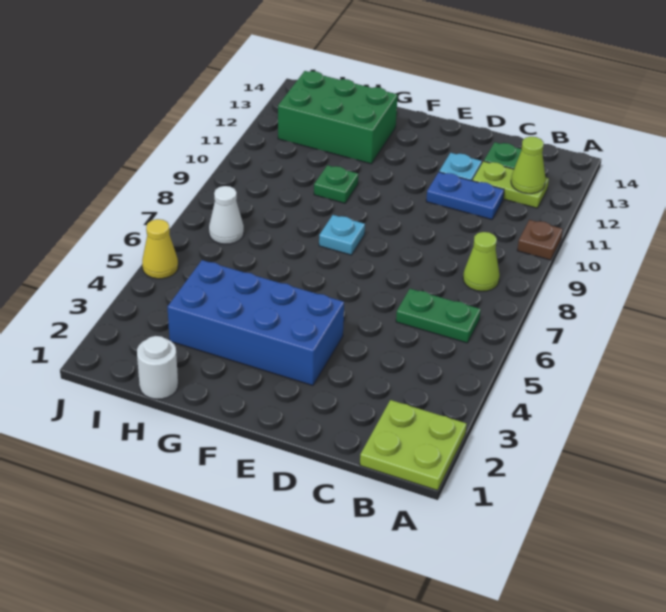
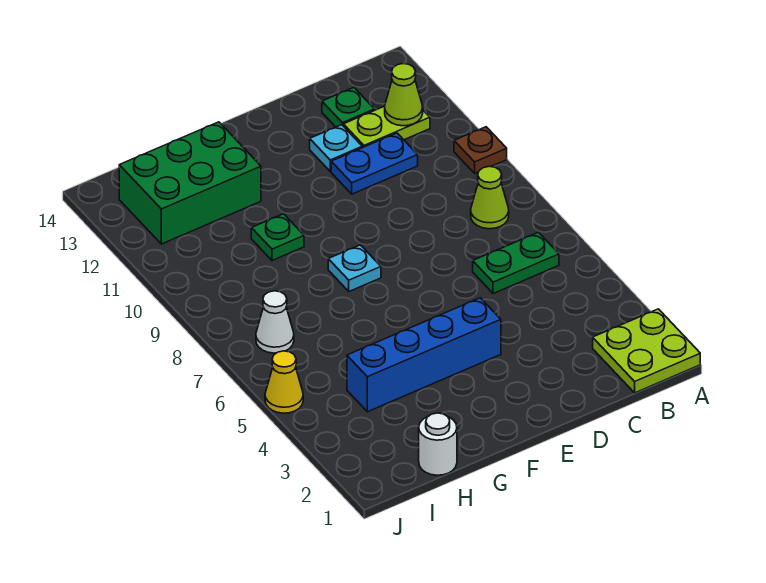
blue 2x4 brick [168,260,344,386] -> blue 1x4 brick [347,298,501,412]

